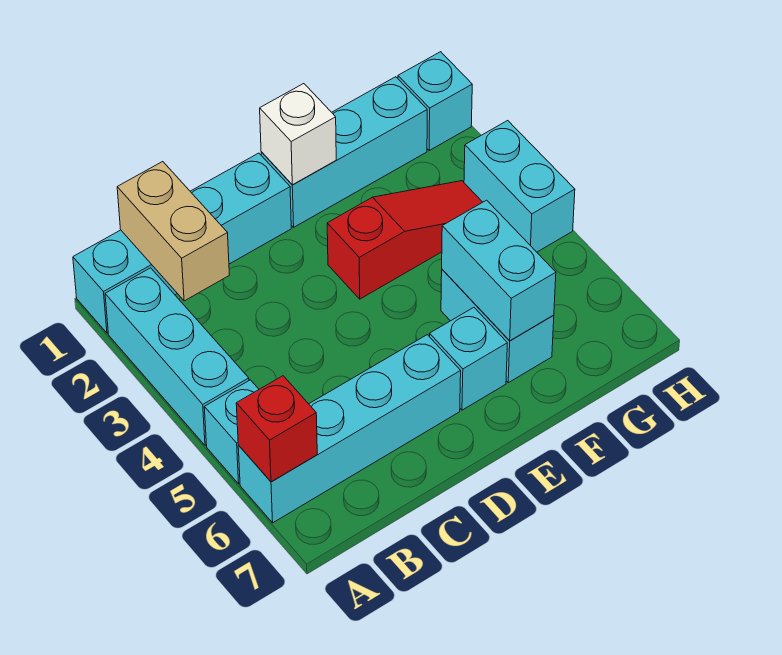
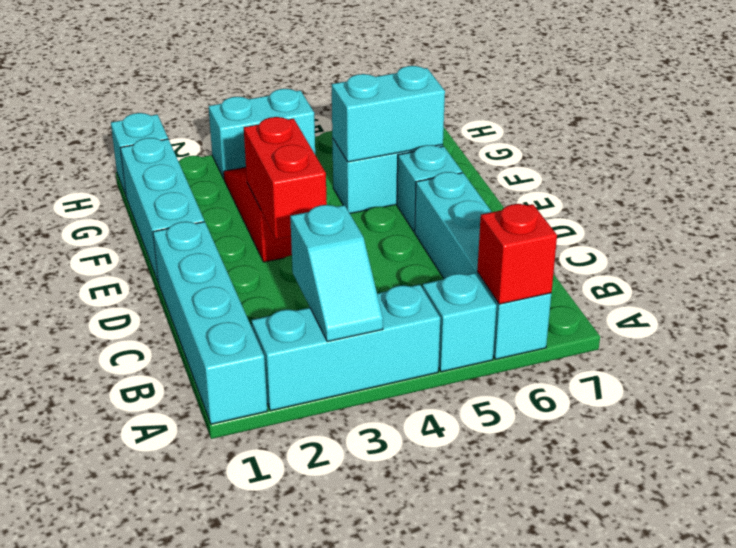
none -> cyan 1x2 slope [290,205,383,342]
tan 1x2 brick [117,162,229,301] -> none
none -> red 1x2 brick [244,117,327,239]
white 1x1 brick [260,84,336,185] -> none

